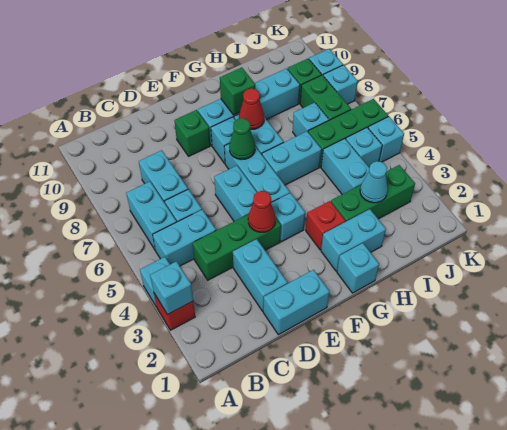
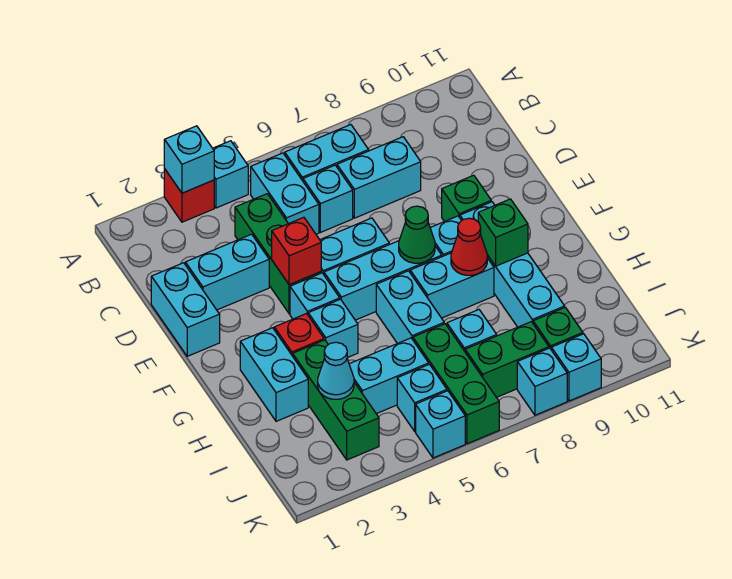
red 1x1 cone [248,191,276,232] -> red 1x1 brick [272,217,321,285]
cyan 1x1 brick [337,243,379,293] -> cyan 1x1 brick moved to [308,299,358,357]

